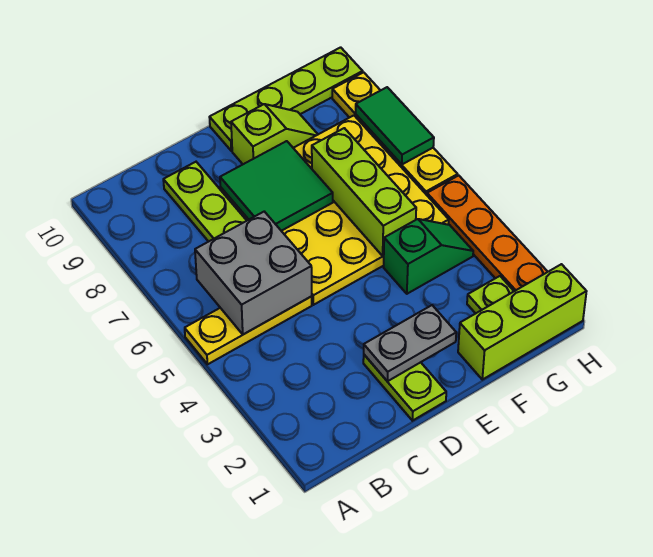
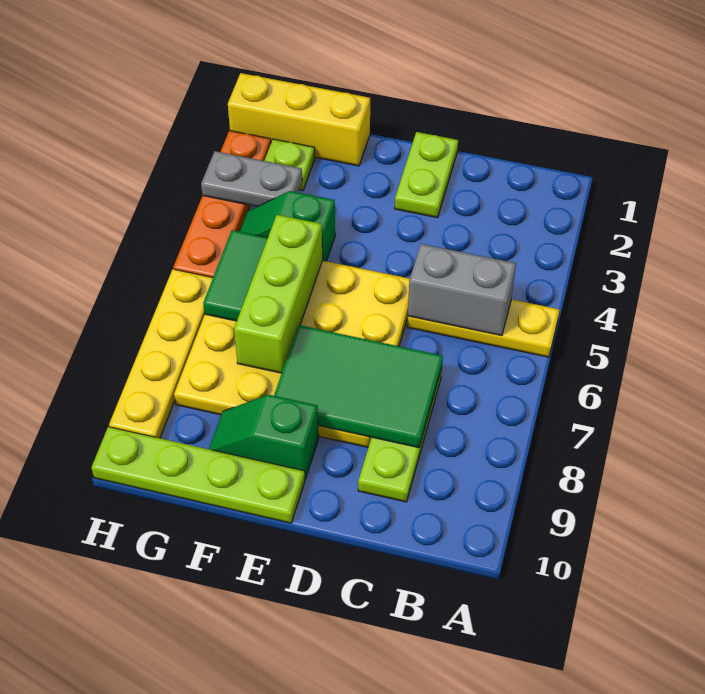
grey 2x2 brick [195,212,312,334] -> grey 1x2 brick [408,244,516,336]
grey 1x2 plate [364,305,456,381] -> grey 1x2 plate moved to [201,151,302,207]
green 2x2 tile [220,141,333,231] -> green 2x3 tile [274,325,443,448]
lime 1x2 slope [231,104,318,164] -> green 1x2 slope [209,395,319,479]
lime 1x3 brick [458,264,587,380] -> yellow 1x3 brick [228,73,370,166]
green 1x2 tile [356,87,434,164] -> green 1x2 tile moved to [203,230,268,321]

